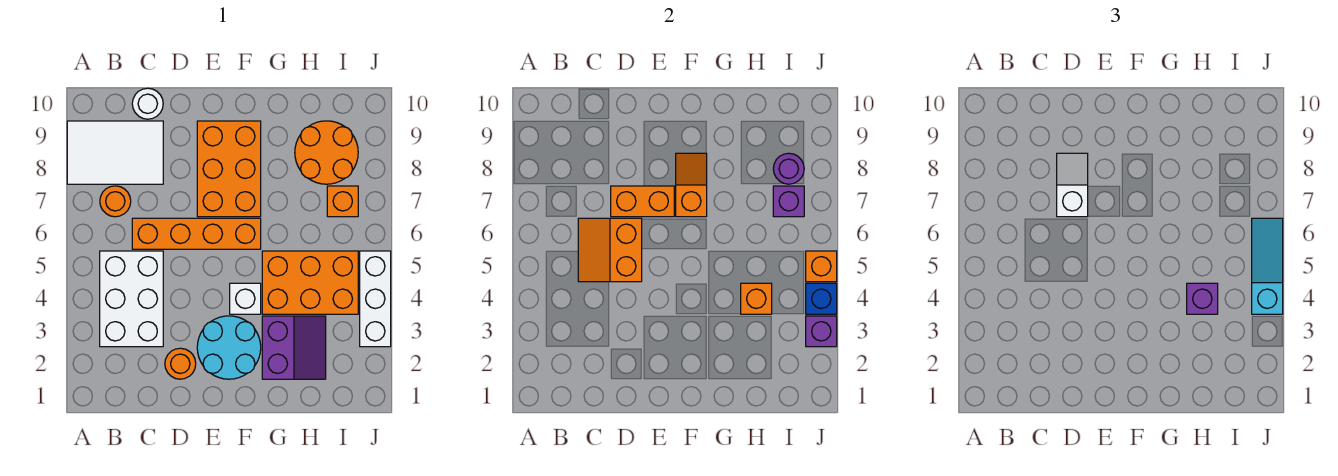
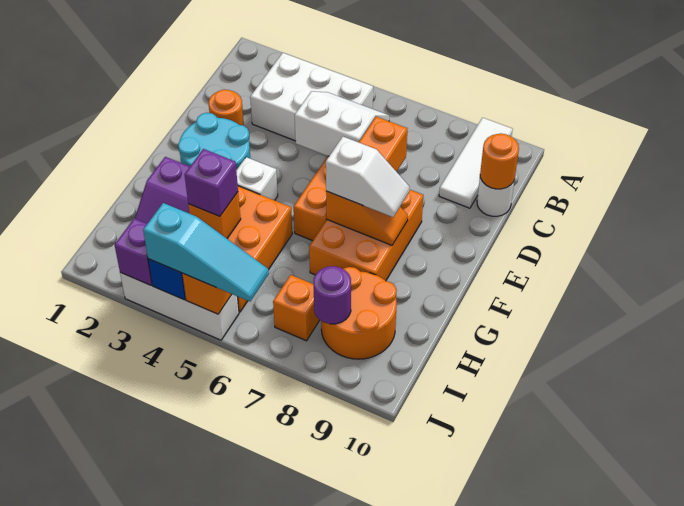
white 2x3 tile [67,121,163,184] -> white 1x3 tile [439,118,513,208]
orange 1x1 round brick [100,186,131,217] -> orange 1x1 round brick moved to [480,133,519,189]
orange 2x2 slope [578,218,642,282] -> white 2x2 slope [295,91,389,156]
white 1x2 slope [1057,153,1088,217] -> white 1x2 slope moved to [326,137,409,217]
orange 2x3 brick [197,121,261,217] -> orange 2x3 brick turned to [309,189,423,281]
purple 1x1 brick [773,186,804,217] -> none

